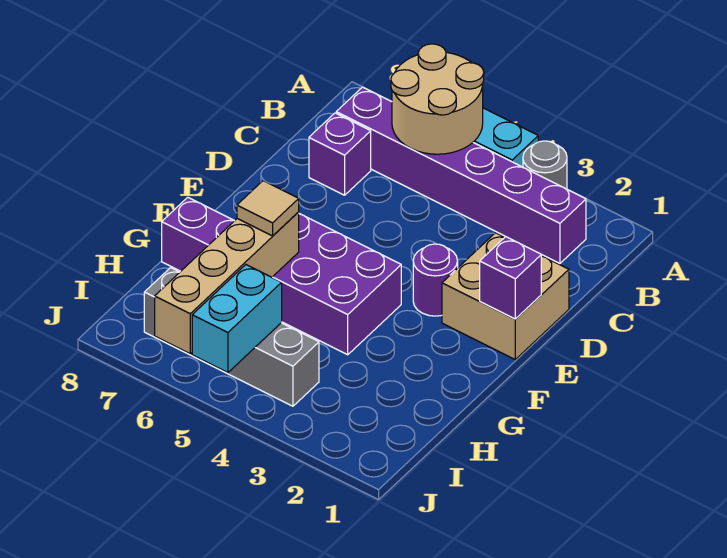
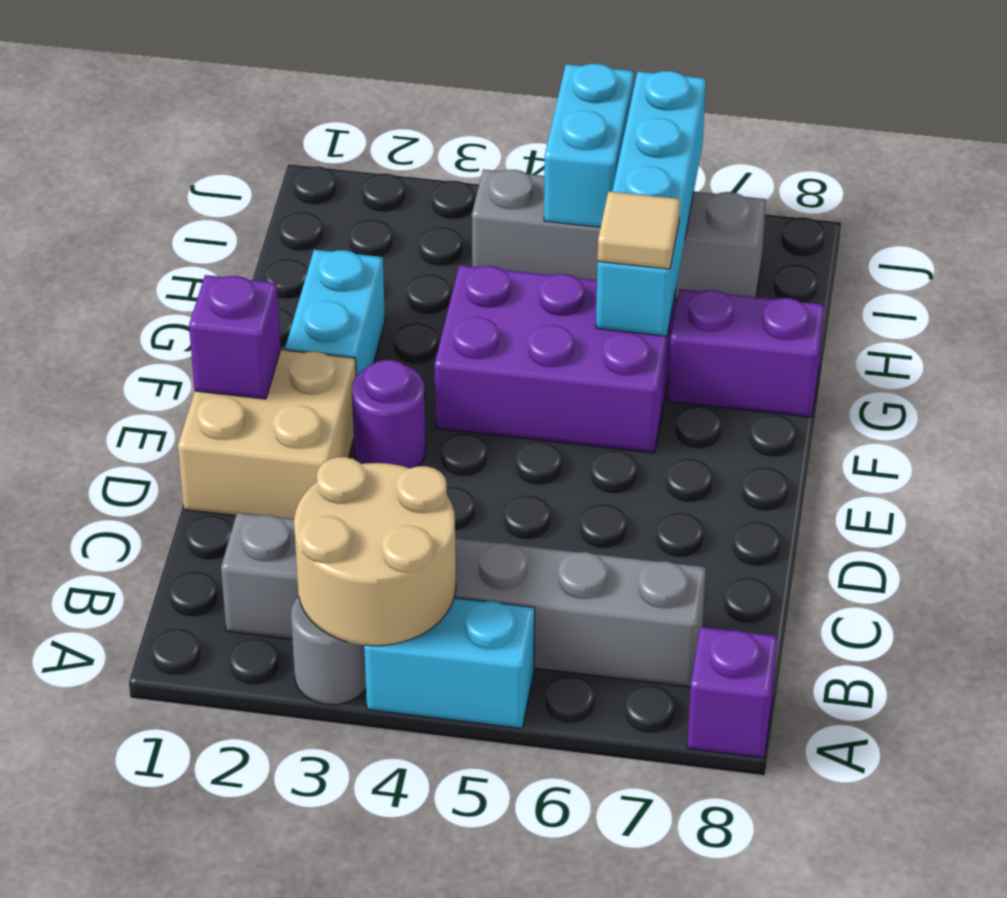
tan 2x2 round brick [391,44,484,154] -> tan 2x2 round brick moved to [294,457,456,646]
purple 1x6 brick [336,87,586,263] -> grey 1x6 brick [221,513,706,687]
purple 1x1 brick [309,113,371,195] -> purple 1x1 brick moved to [687,627,778,758]
none -> cyan 1x2 brick [285,250,385,375]
tan 1x4 brick [155,212,299,354] -> cyan 1x4 brick [596,71,706,336]

